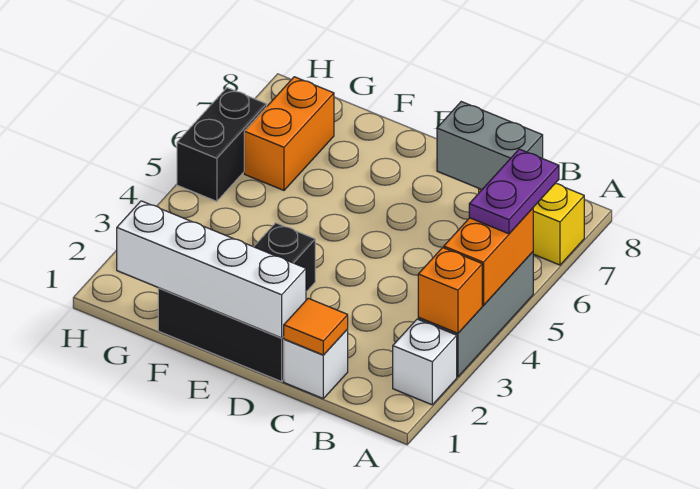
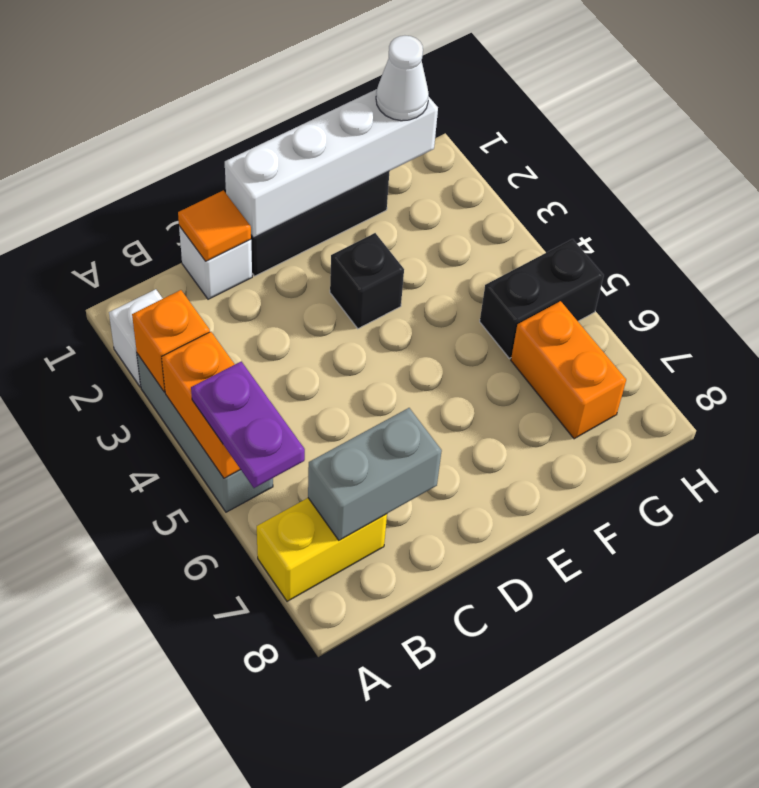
none -> white 1x1 cone [376,36,429,121]
black 1x2 brick [177,88,267,201] -> black 1x2 brick turned to [480,239,604,358]

